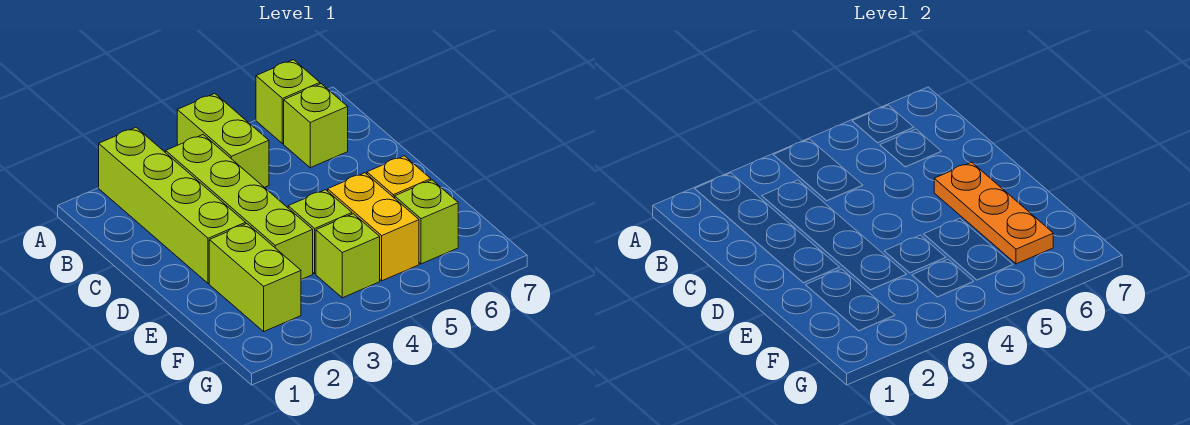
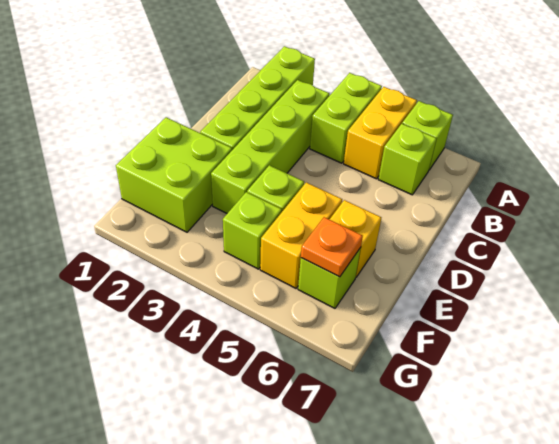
none -> yellow 1x2 brick [344,87,417,179]
orange 1x3 plate [934,162,1053,264] -> orange 1x1 plate [301,217,363,277]
lime 1x2 brick [209,224,301,331] -> lime 2x2 brick [116,117,232,232]

